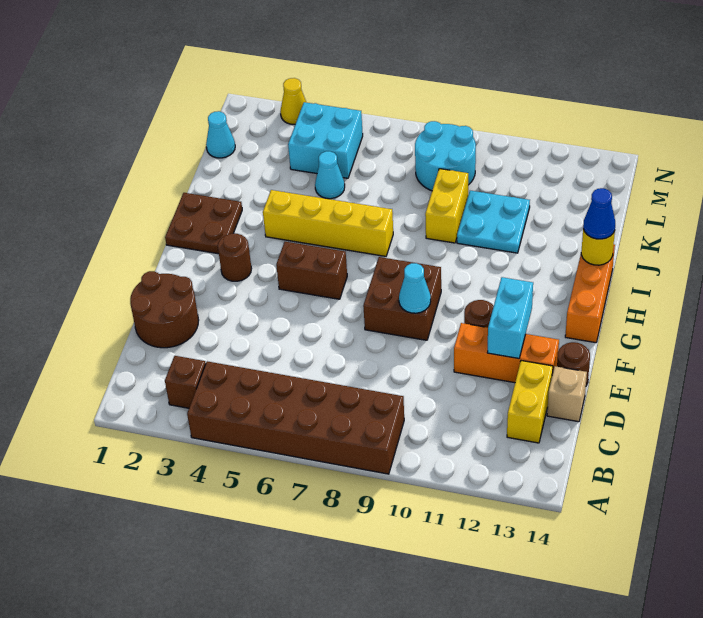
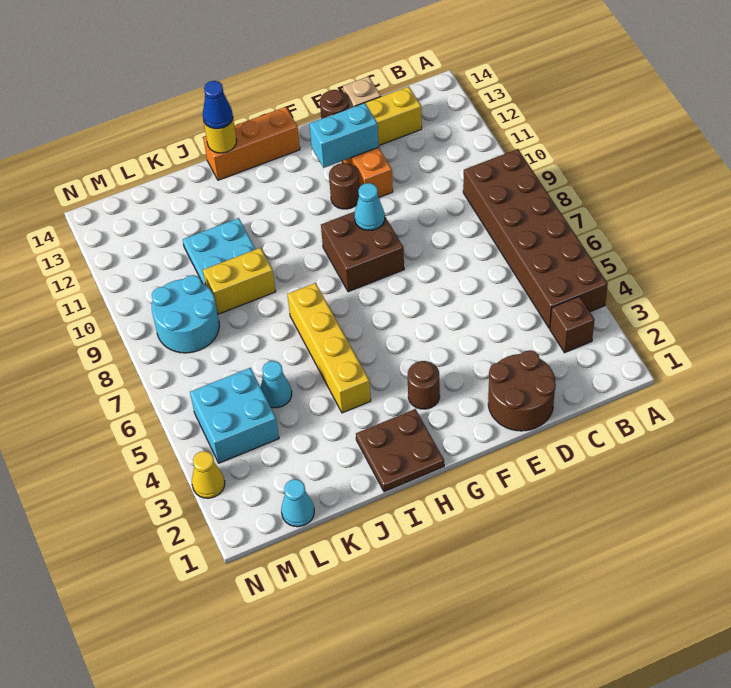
brown 1x2 brick [276,242,347,299] -> none

